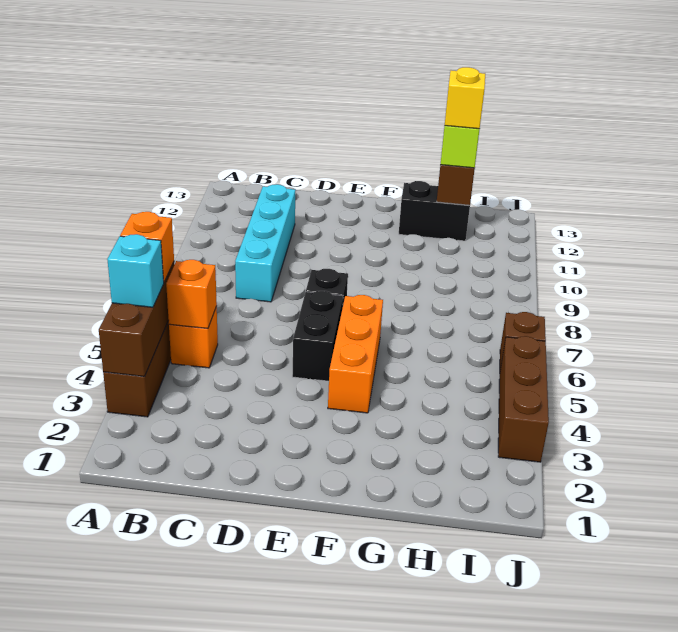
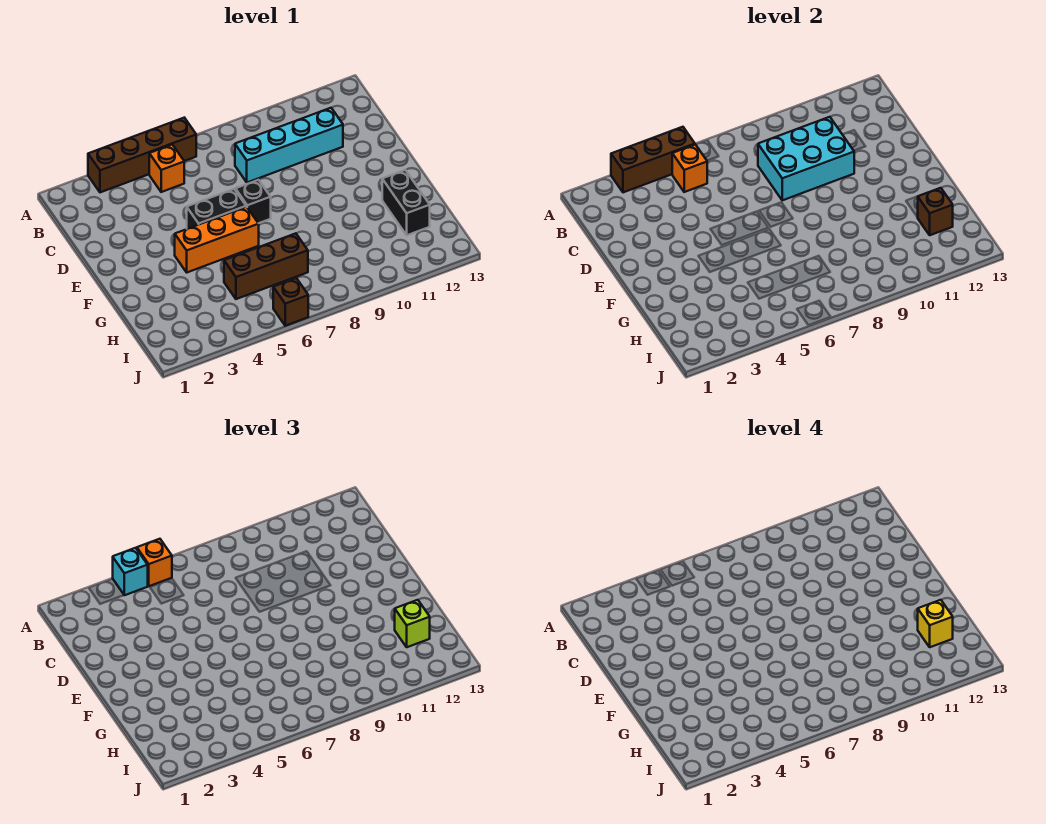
none -> cyan 2x3 brick [758,117,854,200]
brown 1x3 brick [498,336,549,462] -> brown 1x3 brick moved to [224,233,308,299]

